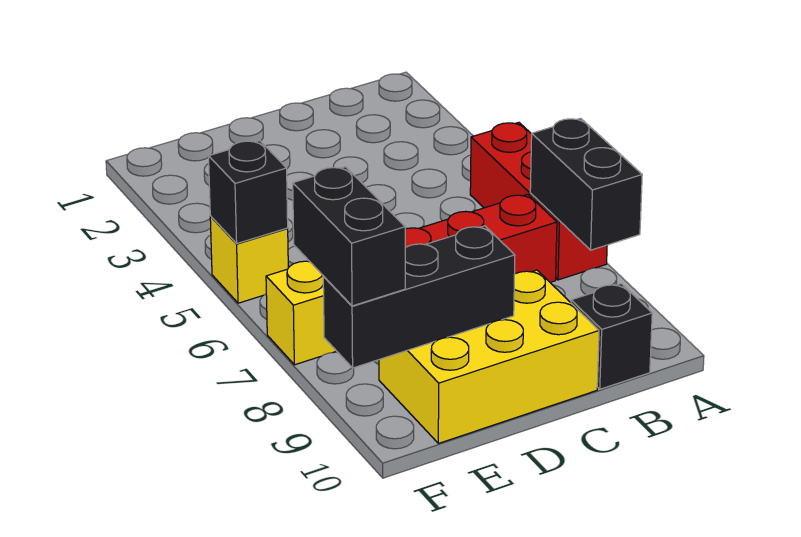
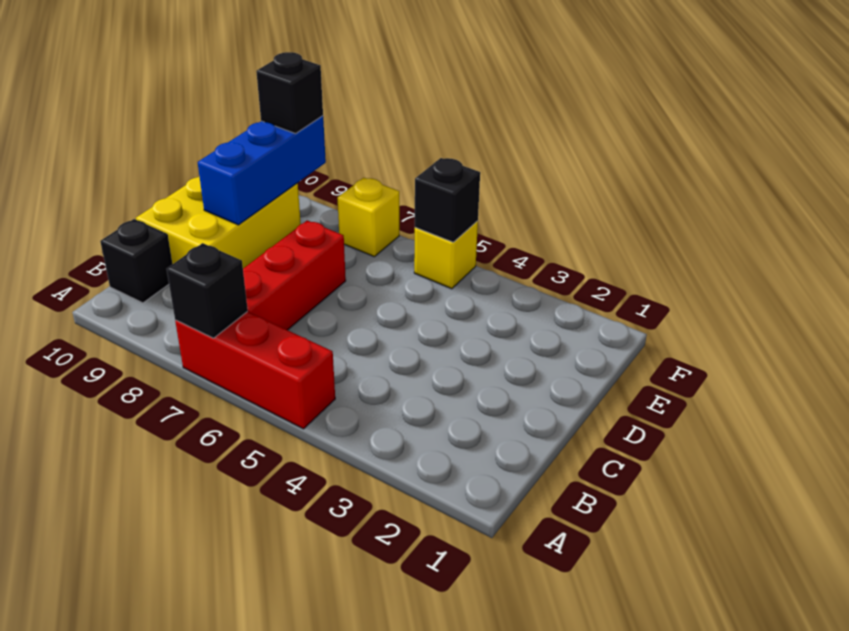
black 1x2 brick [530,118,642,250] -> black 1x1 brick [167,243,248,338]
black 1x3 brick [323,226,515,368] -> blue 1x3 brick [198,116,326,225]
black 1x2 brick [293,167,405,306] -> black 1x1 brick [256,52,323,134]

